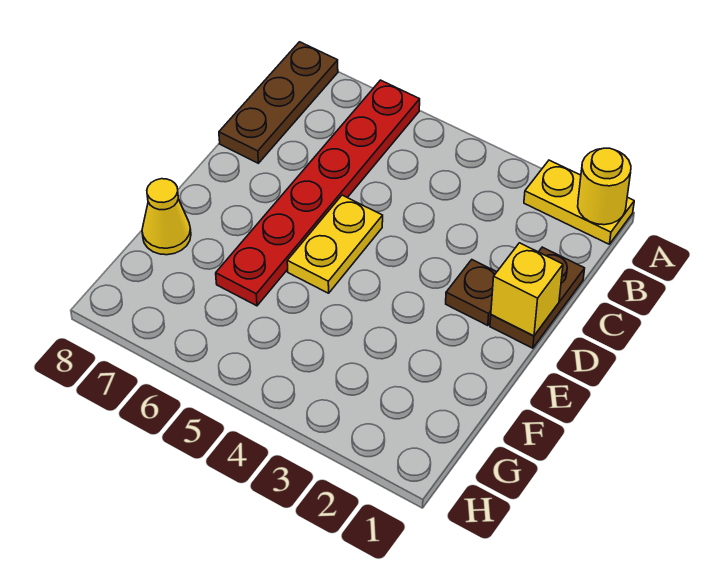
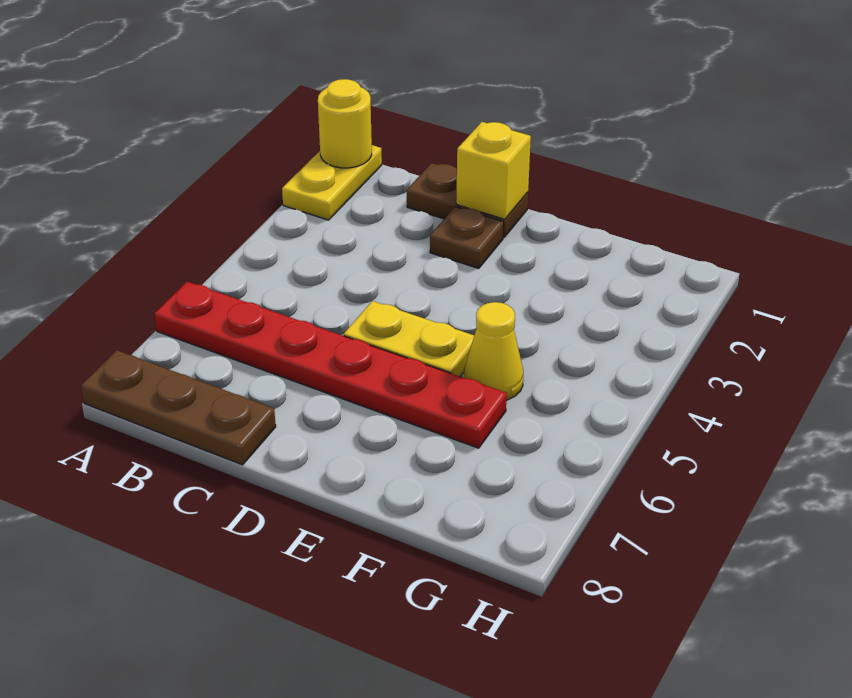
yellow 1x1 cone [142,179,191,255] -> yellow 1x1 cone moved to [464,302,523,400]

